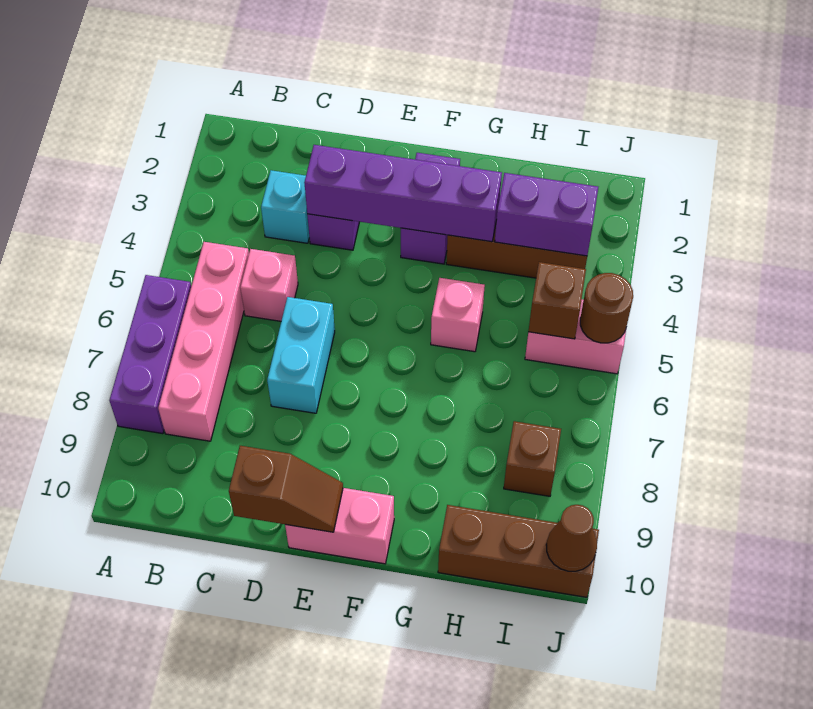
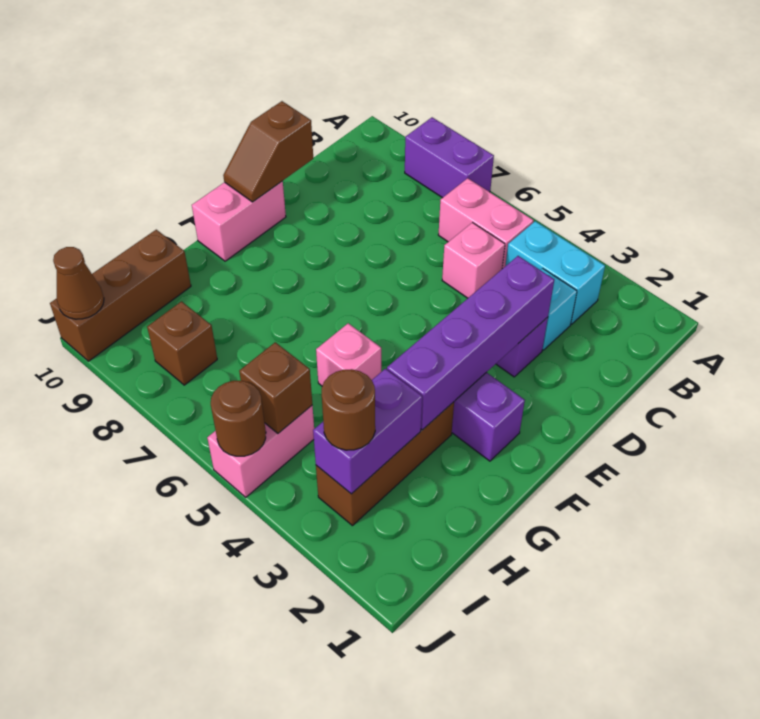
purple 1x3 brick [109,275,191,434] -> purple 1x2 brick [405,117,494,198]
pink 1x4 brick [158,242,249,441] -> pink 1x2 brick [438,178,534,269]
cyan 1x2 brick [267,297,335,413] -> cyan 1x2 brick moved to [506,221,605,324]
none -> brown 1x1 round brick [322,369,375,450]

